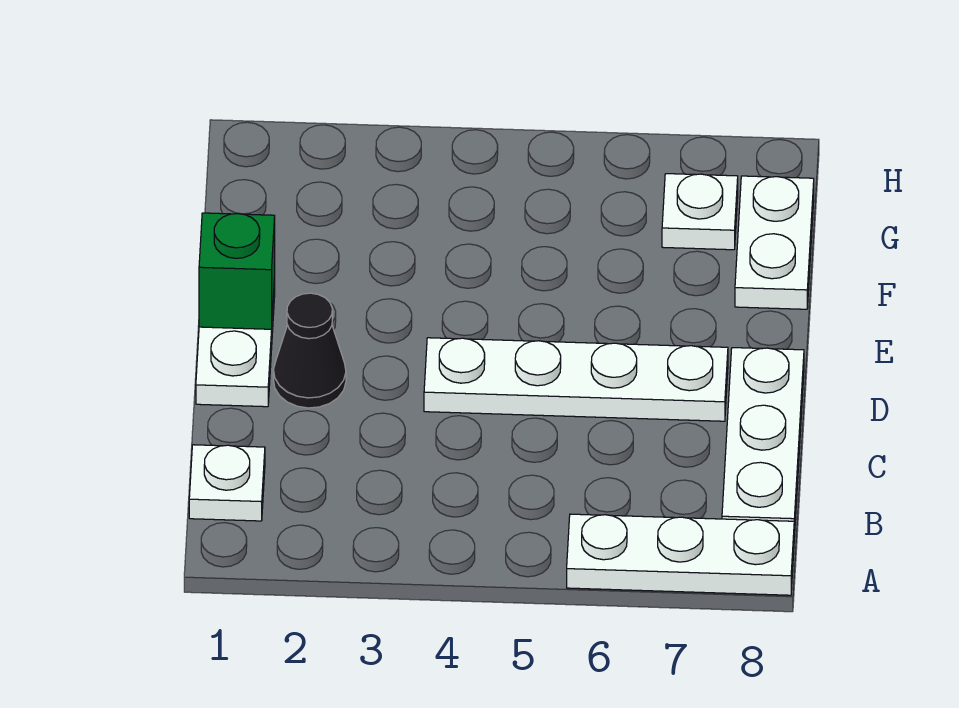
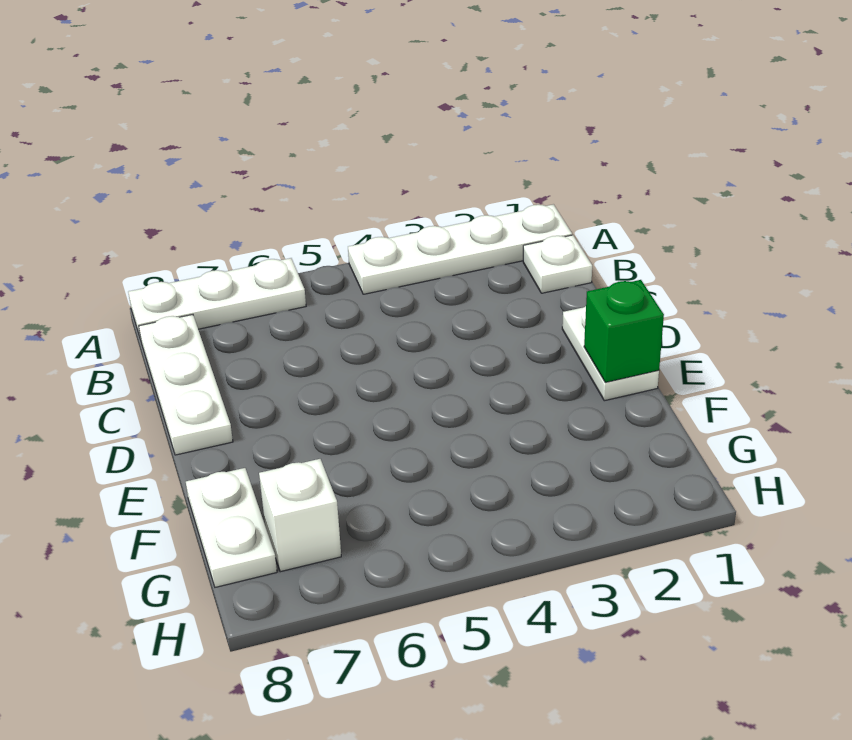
black 1x1 cone [273,293,346,408] -> none
white 1x4 plate [424,338,728,421] -> white 1x4 plate moved to [348,204,572,294]
white 1x1 plate [662,174,738,250] -> white 1x1 brick [259,459,341,572]

